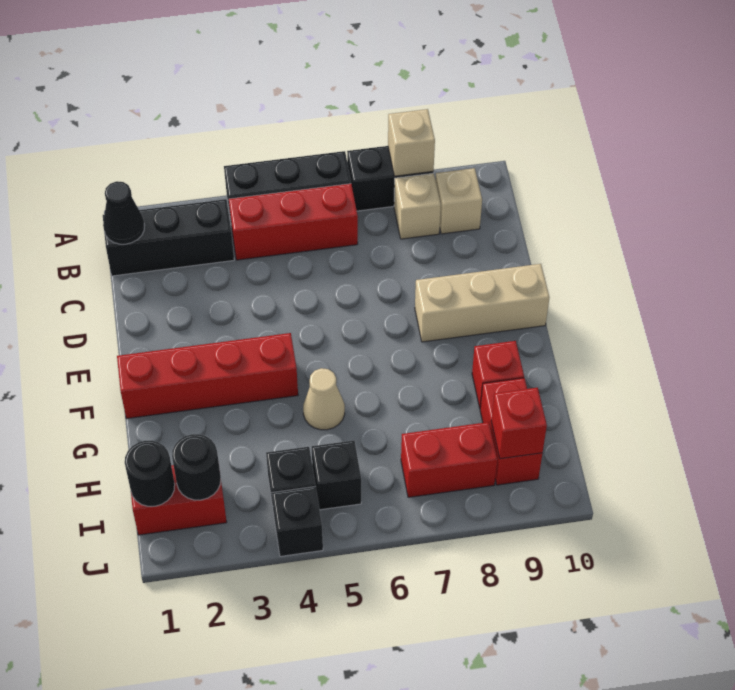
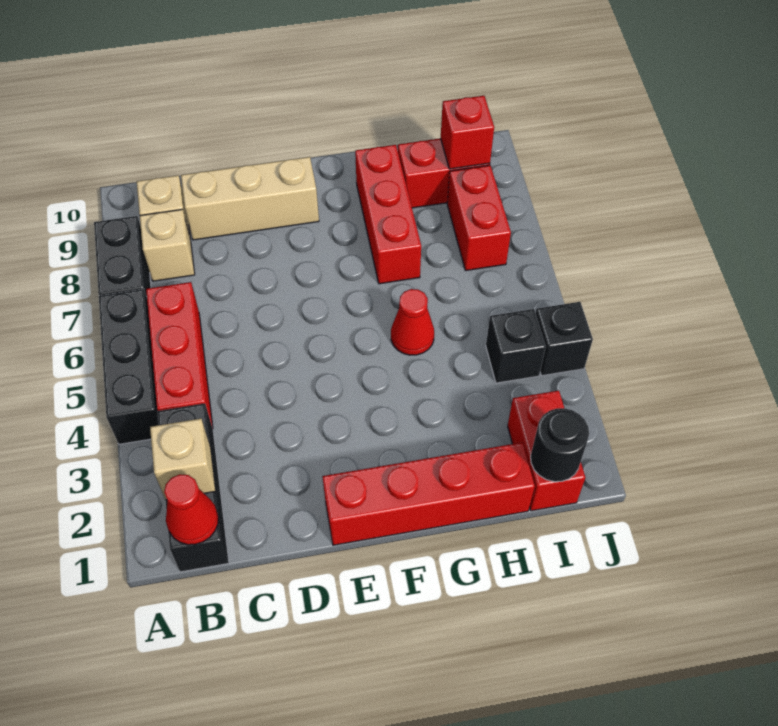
tan 1x1 brick [388,109,435,176] -> tan 1x1 brick moved to [150,419,215,500]
black 1x1 cone [103,181,144,244] -> red 1x1 cone [164,474,218,545]
tan 1x3 brick [415,264,549,342] -> tan 1x3 brick turned to [181,157,319,240]
red 1x4 brick [117,333,298,419] -> red 1x4 brick turned to [322,443,535,545]
tan 1x1 cone [303,368,345,430] -> red 1x1 cone [391,289,434,355]
red 1x1 brick [472,341,524,408] -> red 1x3 brick [355,145,421,284]
black 1x1 round brick [172,434,221,500] -> none
black 1x1 brick [312,441,361,510] -> none

